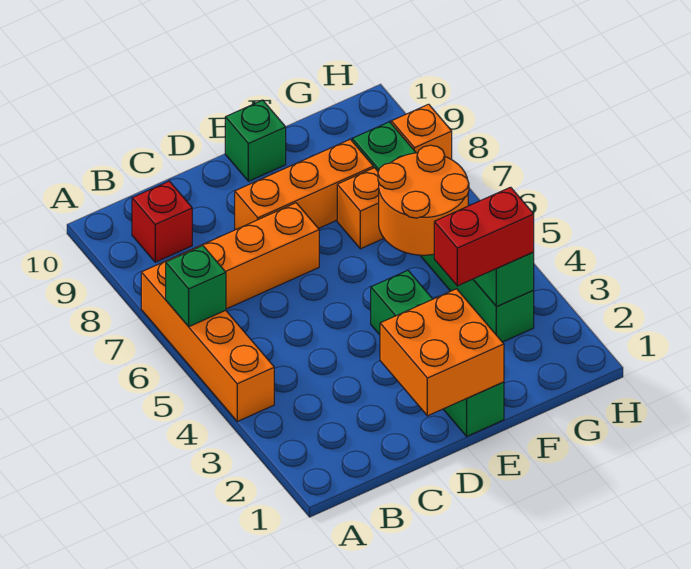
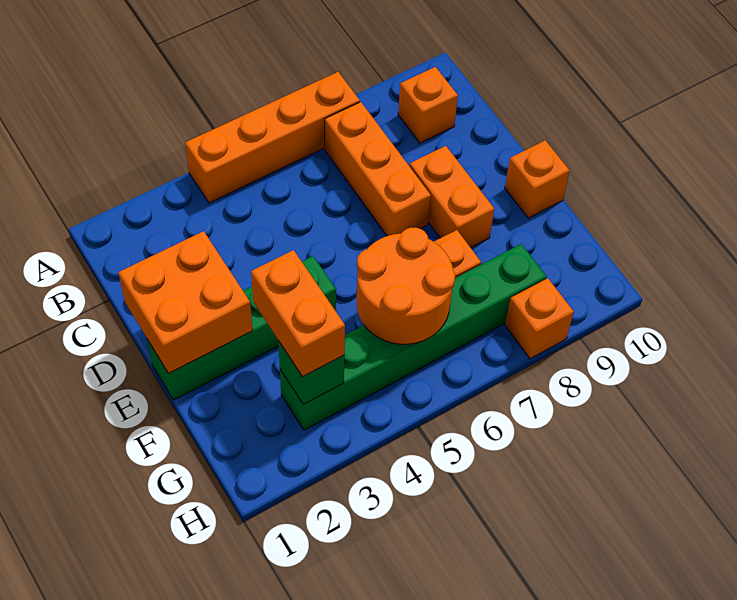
green 1x1 brick [166,246,226,327] -> none
red 1x1 brick [132,181,192,262] -> orange 1x1 brick [398,67,458,143]
orange 1x3 brick [235,139,373,230] -> orange 1x2 brick [409,146,494,248]
green 1x1 brick [225,100,286,181] -> orange 1x1 brick [505,140,570,218]
red 1x2 brick [434,187,534,286] -> orange 1x2 brick [251,250,345,377]

